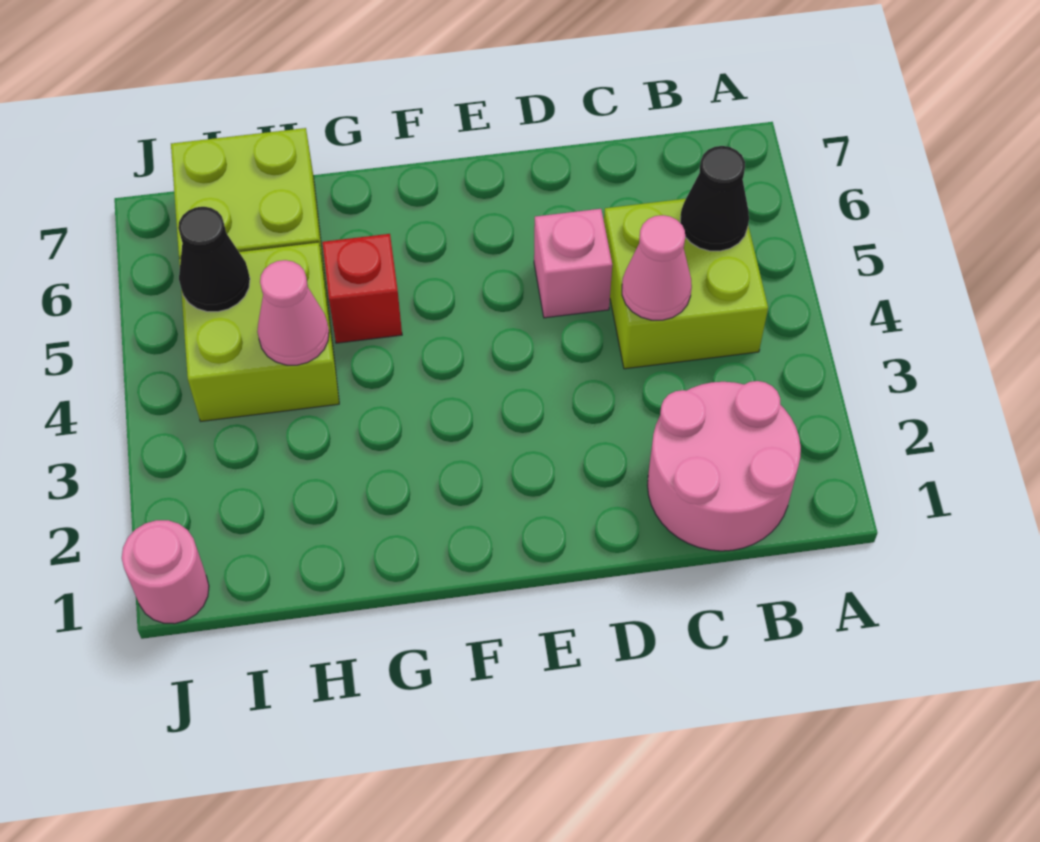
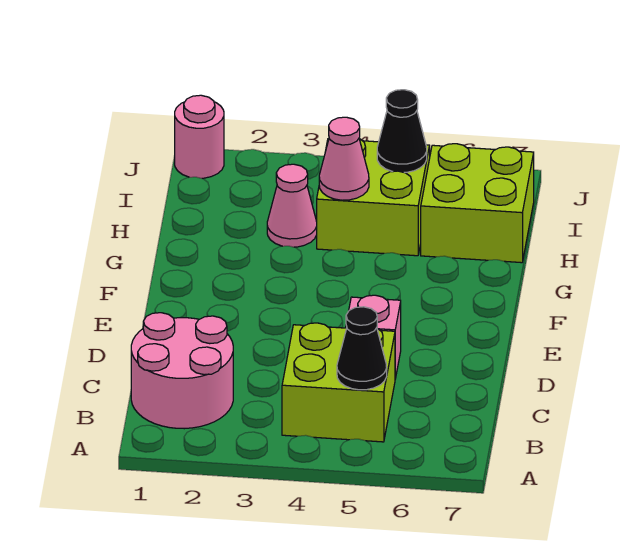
pink 1x1 cone [622,215,692,320] -> pink 1x1 cone moved to [267,164,317,247]
red 1x1 brick [322,234,402,343] -> none

